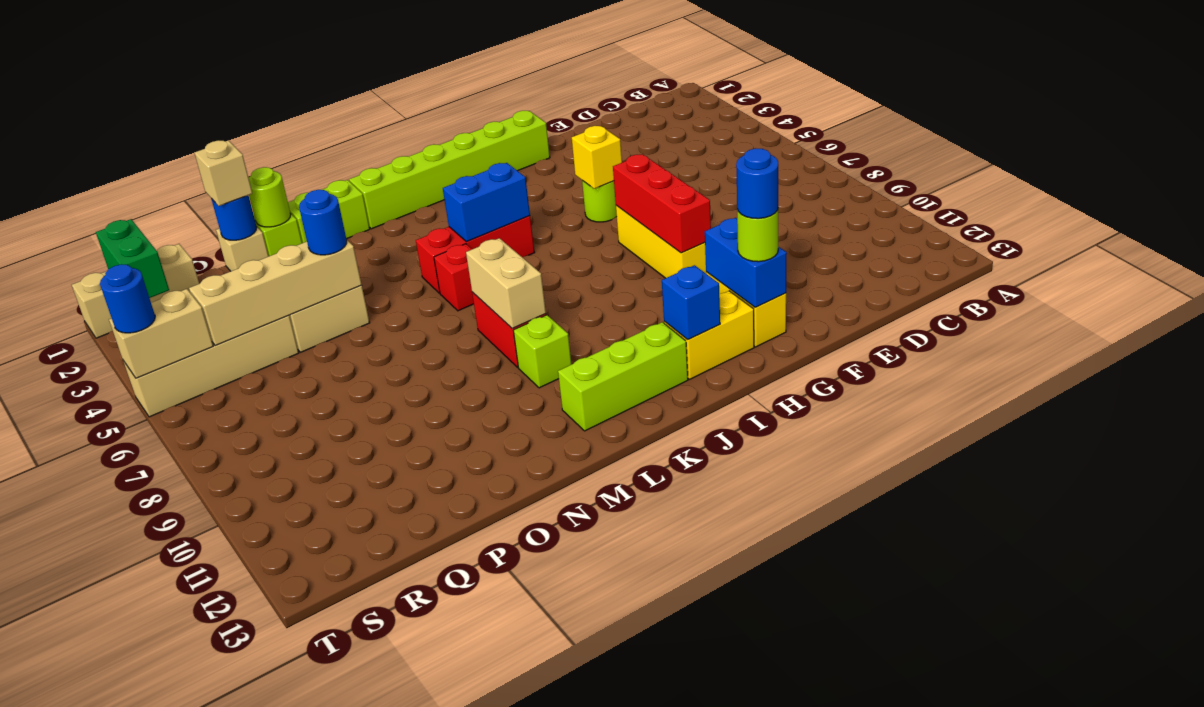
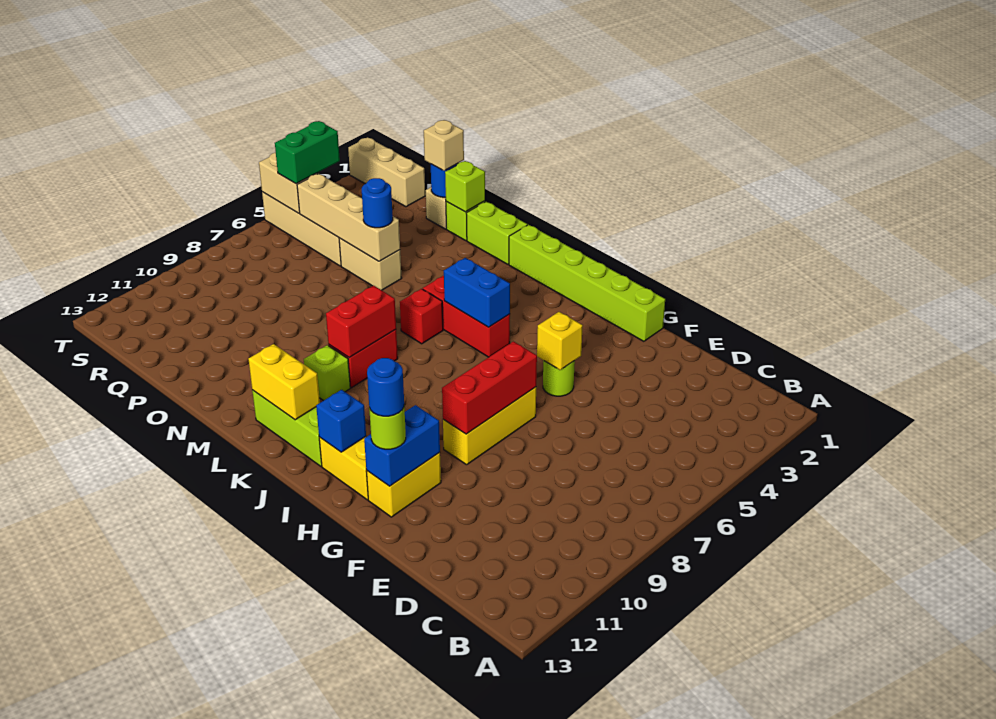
none -> yellow 1x2 brick [248,344,320,420]
tan 1x2 brick [466,238,546,328] -> red 1x2 brick [326,286,396,358]
lime 1x1 round brick [249,167,291,227] -> lime 1x1 brick [445,161,485,212]
green 1x2 brick [96,219,169,298] -> green 1x2 brick moved to [275,121,340,184]
blue 1x1 round brick [100,264,155,333] -> none

